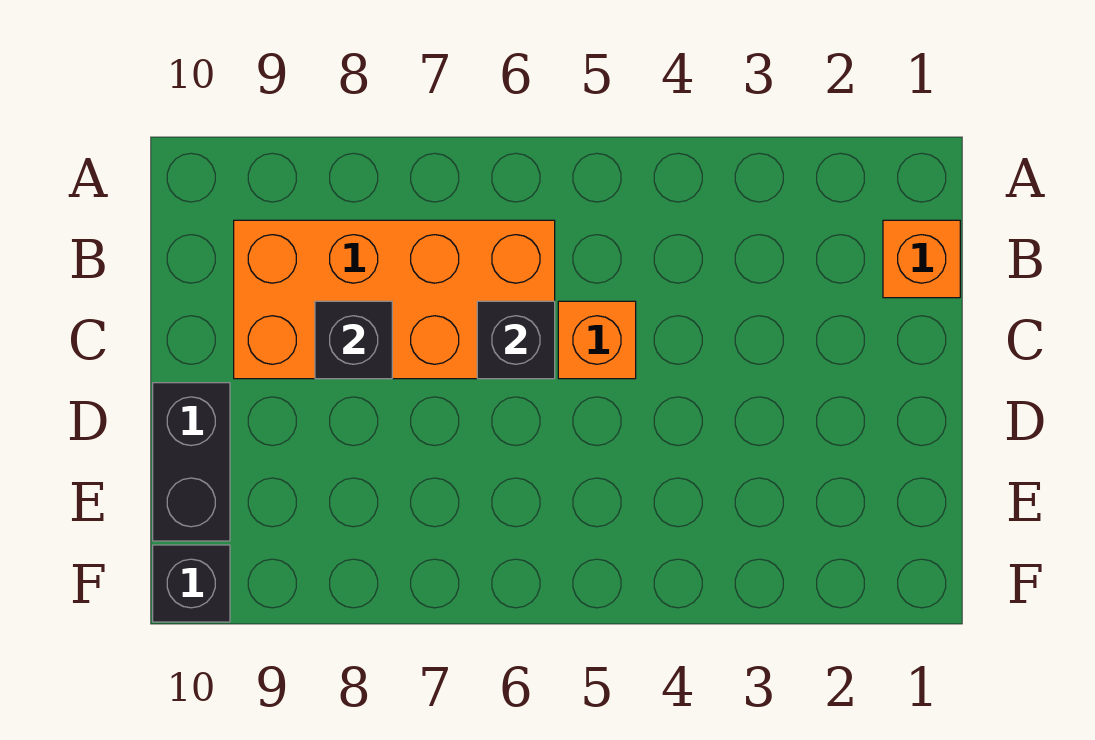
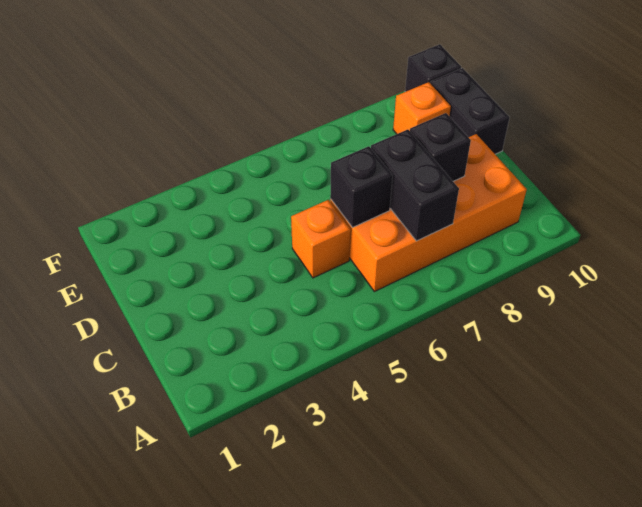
orange 1x1 brick [883,220,960,298] -> orange 1x1 brick moved to [393,82,451,134]
none -> black 1x2 brick [371,129,459,241]

